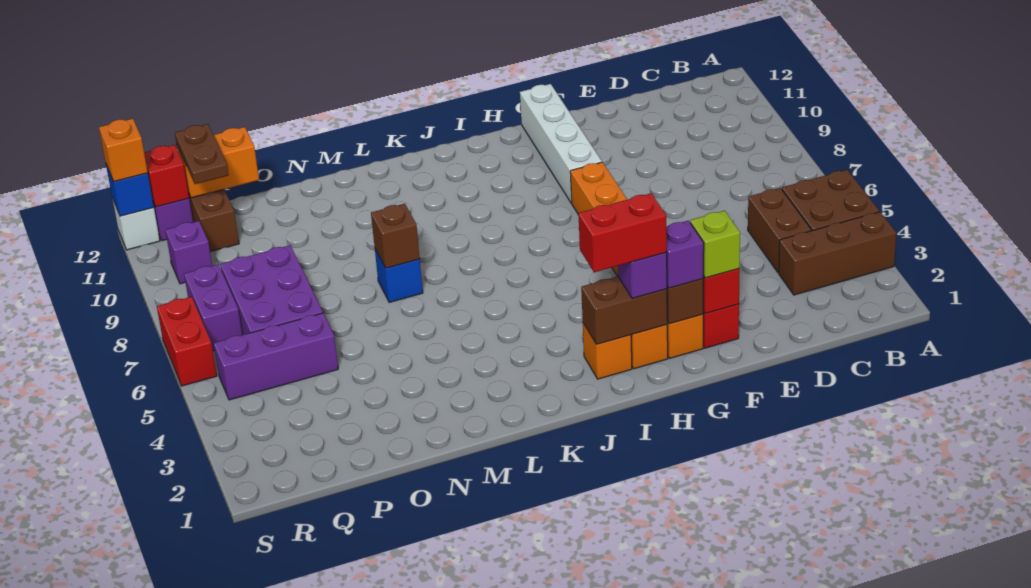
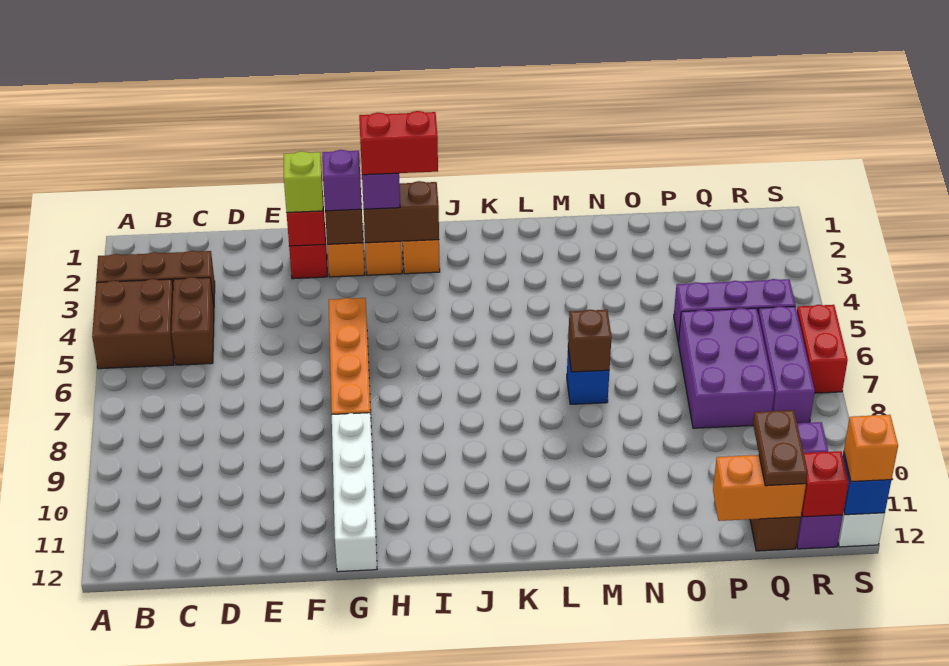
purple 1x2 brick [184,264,242,351] -> purple 1x3 brick [758,306,815,423]

